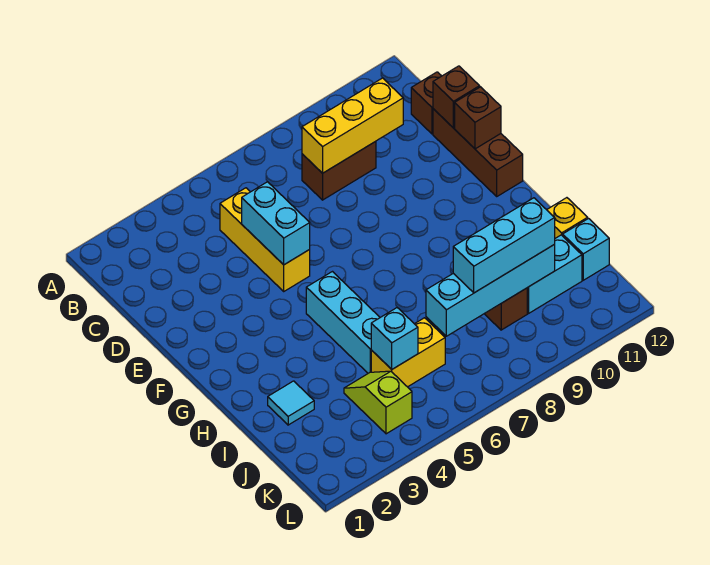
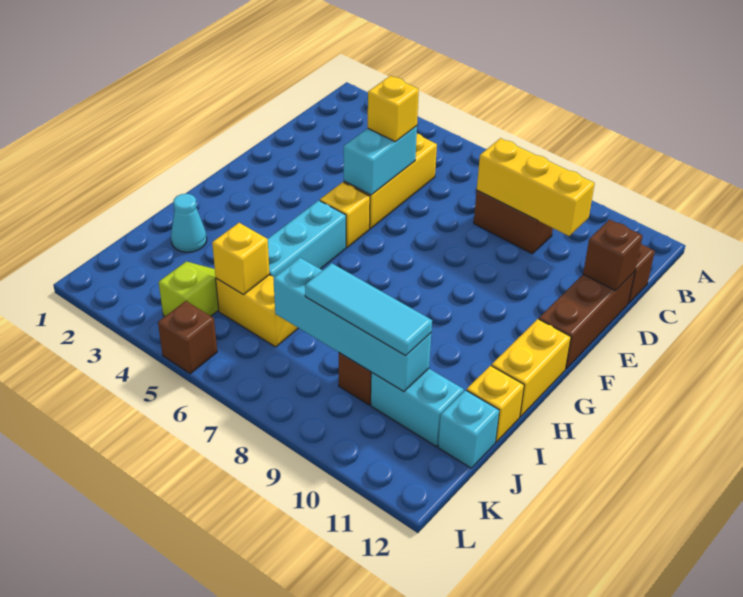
none -> yellow 1x1 brick [368,76,419,142]
brown 1x1 brick [455,87,501,149] -> brown 1x1 brick moved to [158,301,217,374]
none -> yellow 1x1 brick [320,182,370,247]
none -> yellow 1x2 brick [492,319,571,417]
cyan 1x1 tile [268,381,314,425] -> cyan 1x1 cone [171,194,207,252]
cyan 1x1 brick [371,308,418,369] -> yellow 1x1 brick [212,223,270,295]
cyan 1x3 brick [453,198,555,293] -> cyan 1x3 tile [305,263,432,355]

